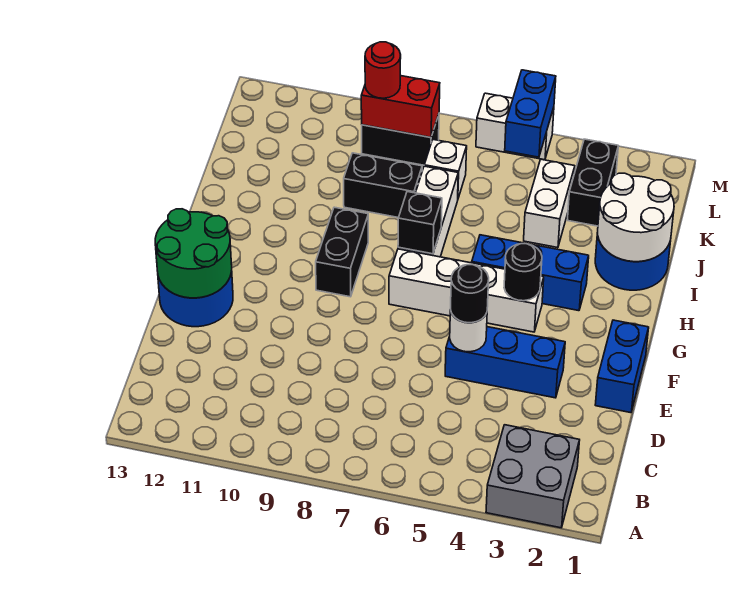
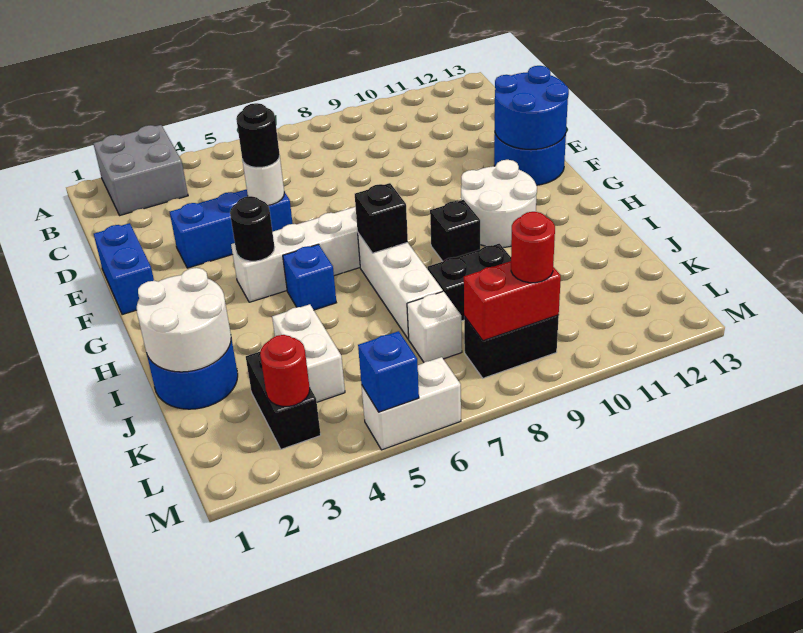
green 2x2 round brick [155,209,232,298] -> blue 2x2 round brick [495,66,569,149]
black 1x2 brick [316,207,368,297] -> black 1x1 brick [430,200,480,261]
none -> white 2x2 round brick [461,160,537,247]
blue 1x3 brick [472,235,589,311] -> blue 1x1 brick [283,244,336,310]
none -> red 1x1 round brick [260,335,310,406]
blue 1x2 brick [505,70,556,157] -> blue 1x1 brick [358,331,419,412]

